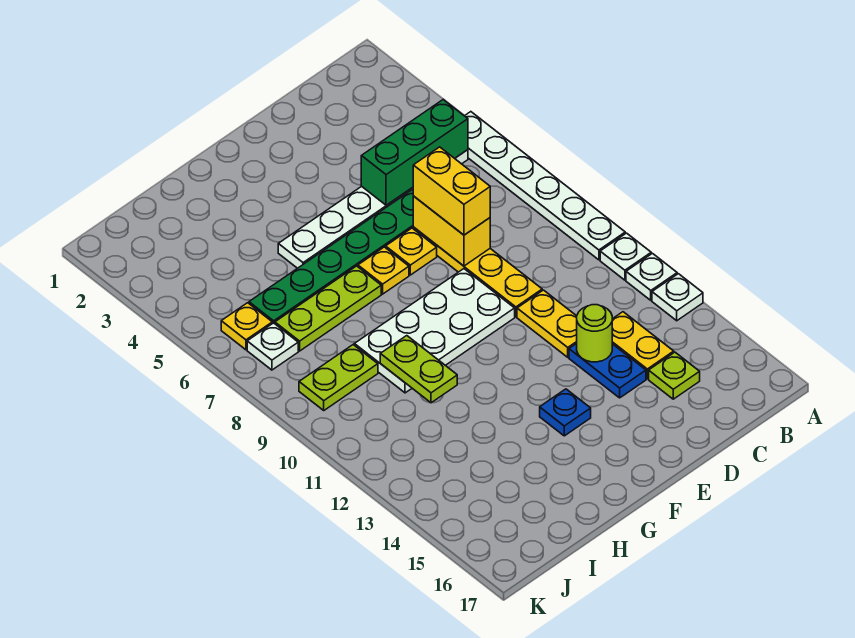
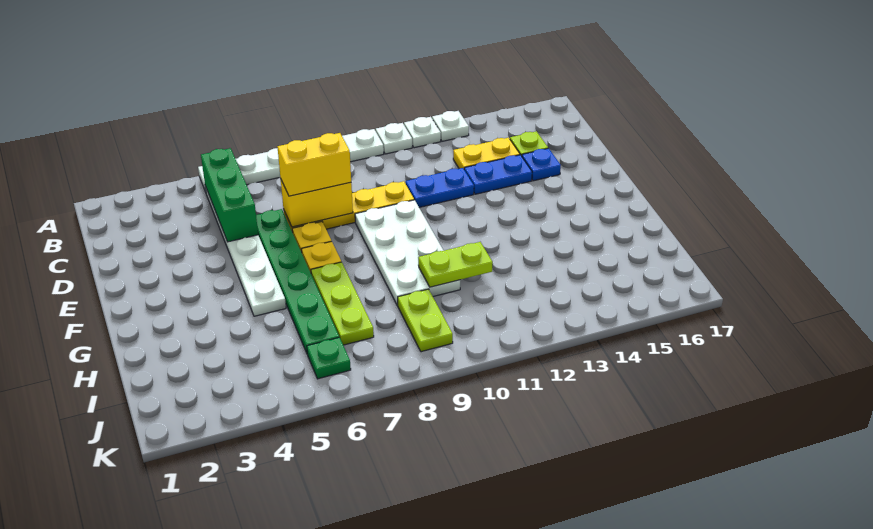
yellow 1x2 plate [517,290,577,357] -> blue 1x2 plate [406,168,474,207]
lime 1x1 round brick [577,305,612,362] -> none
blue 1x1 plate [540,389,591,436] -> blue 1x1 plate moved to [522,148,561,181]
yellow 1x1 plate [221,303,272,350] -> green 1x1 plate [307,337,351,379]
white 1x1 plate [247,323,298,370] -> none

